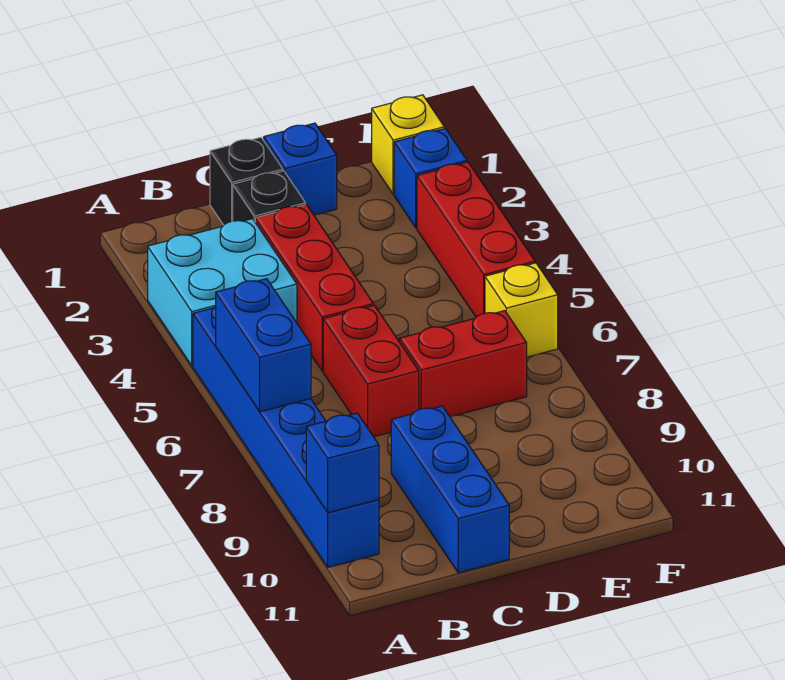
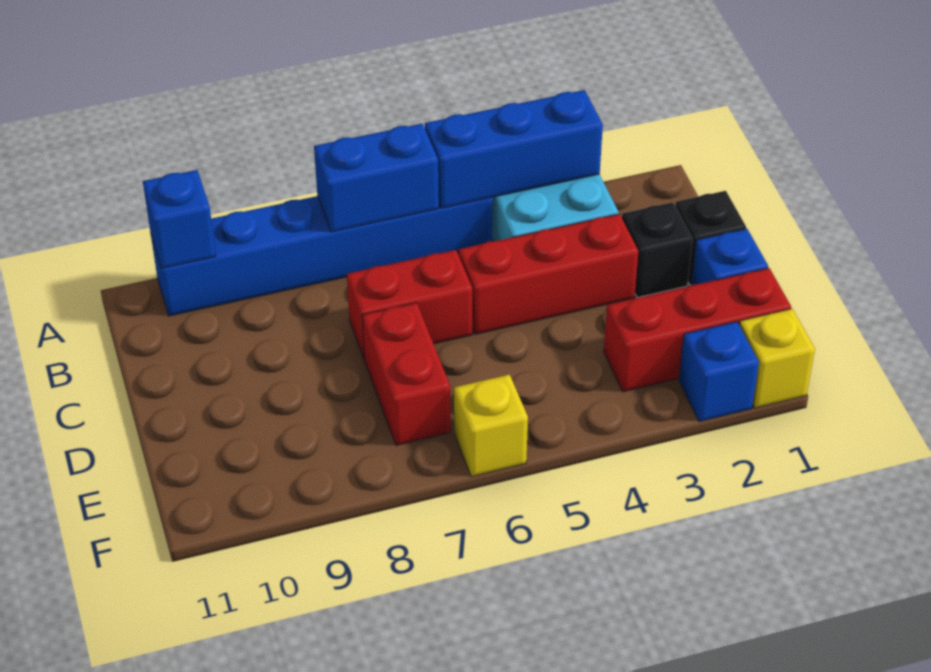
blue 1x3 brick [391,406,509,573] -> blue 1x3 brick moved to [425,90,603,208]
red 1x3 brick [417,162,535,317] -> red 1x3 brick moved to [604,268,791,392]

